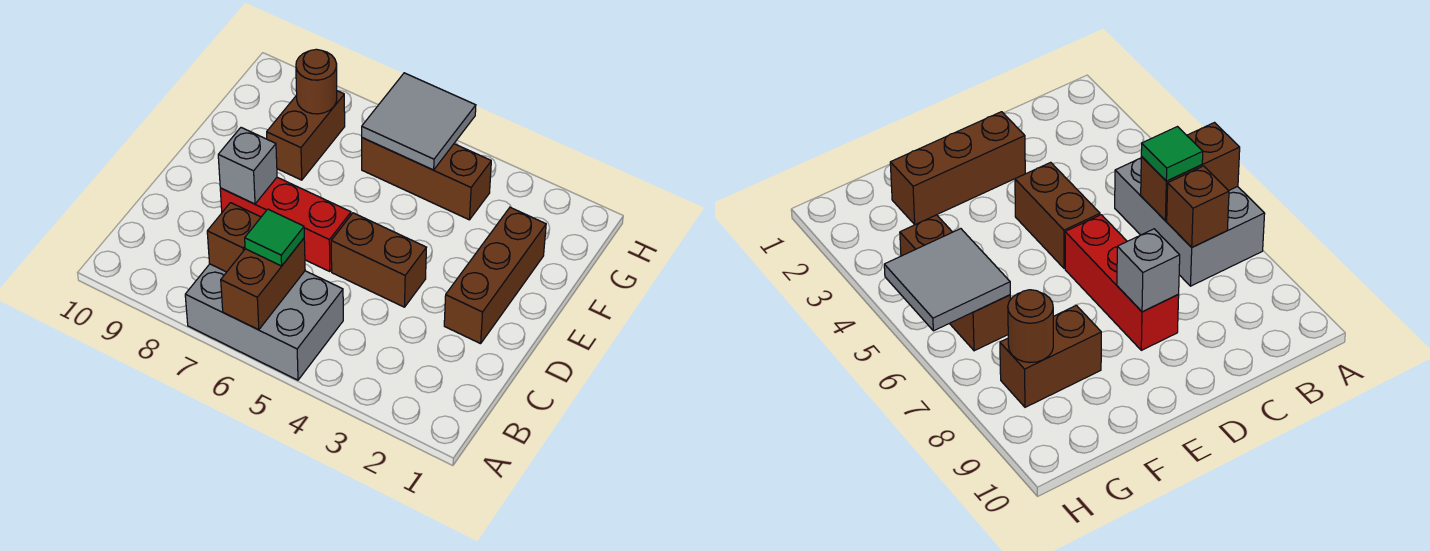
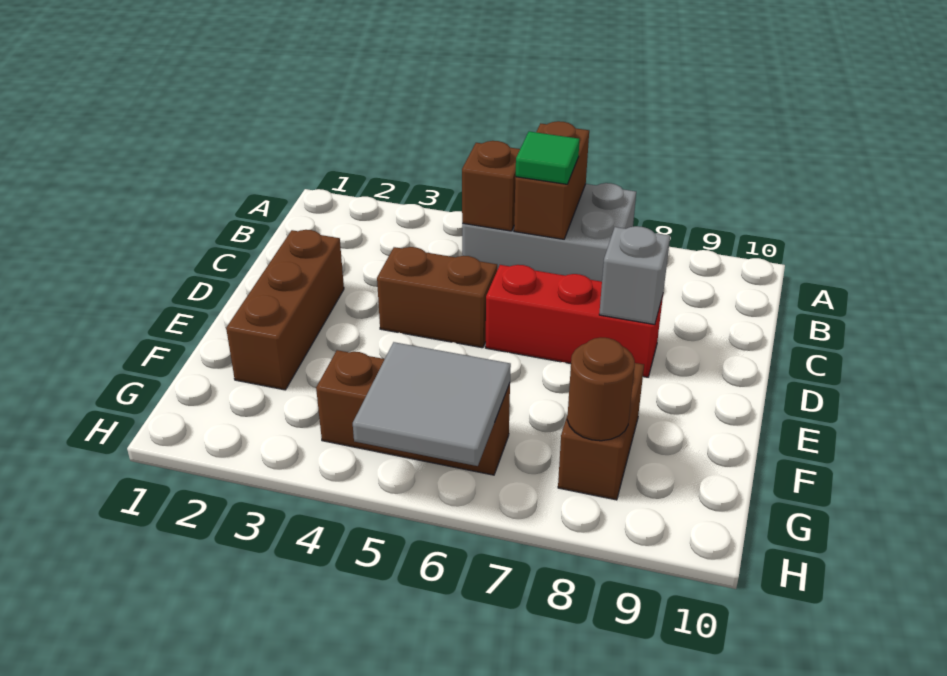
brown 1x1 brick [207,203,261,272] -> brown 1x1 brick moved to [462,141,520,231]

